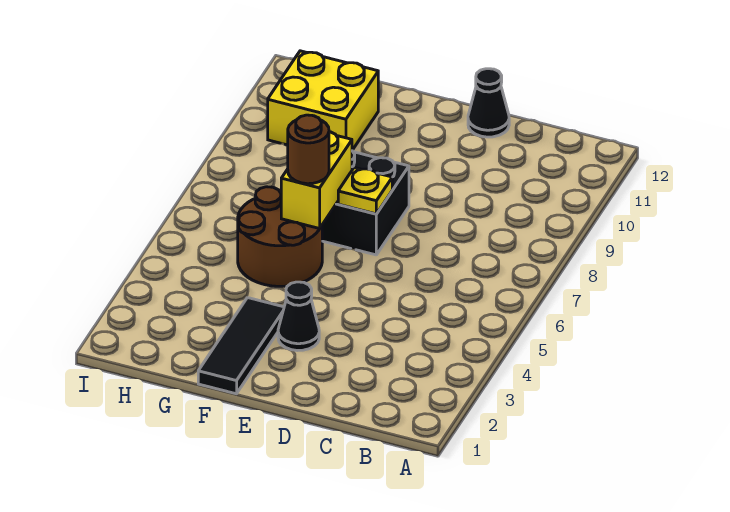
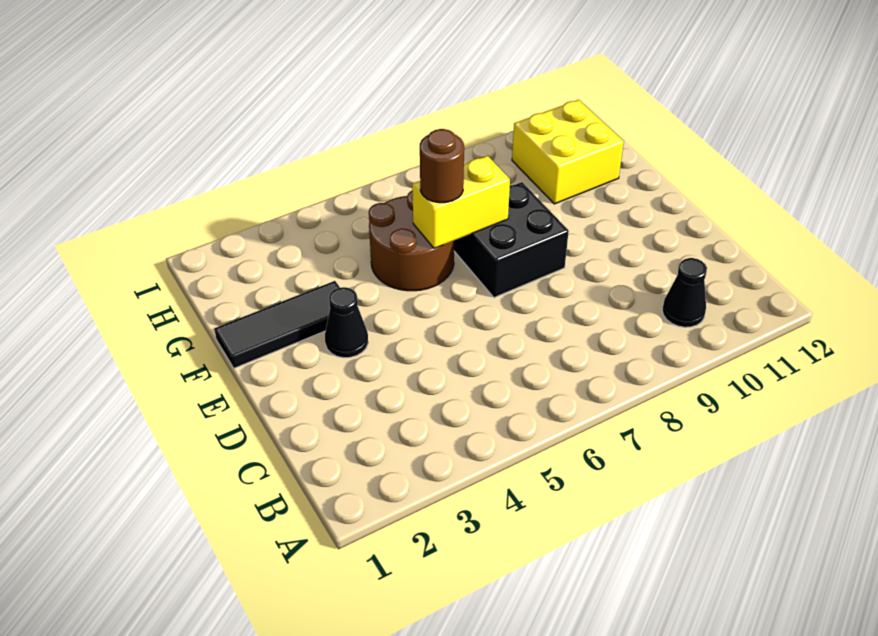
black 1x1 cone [468,69,509,137] -> black 1x1 cone moved to [662,258,707,327]
yellow 1x1 plate [338,167,392,214] -> none

